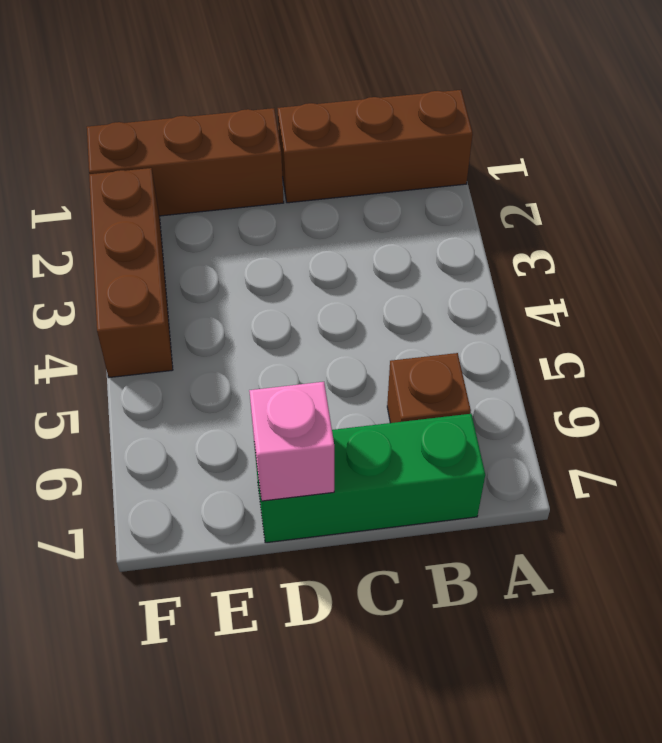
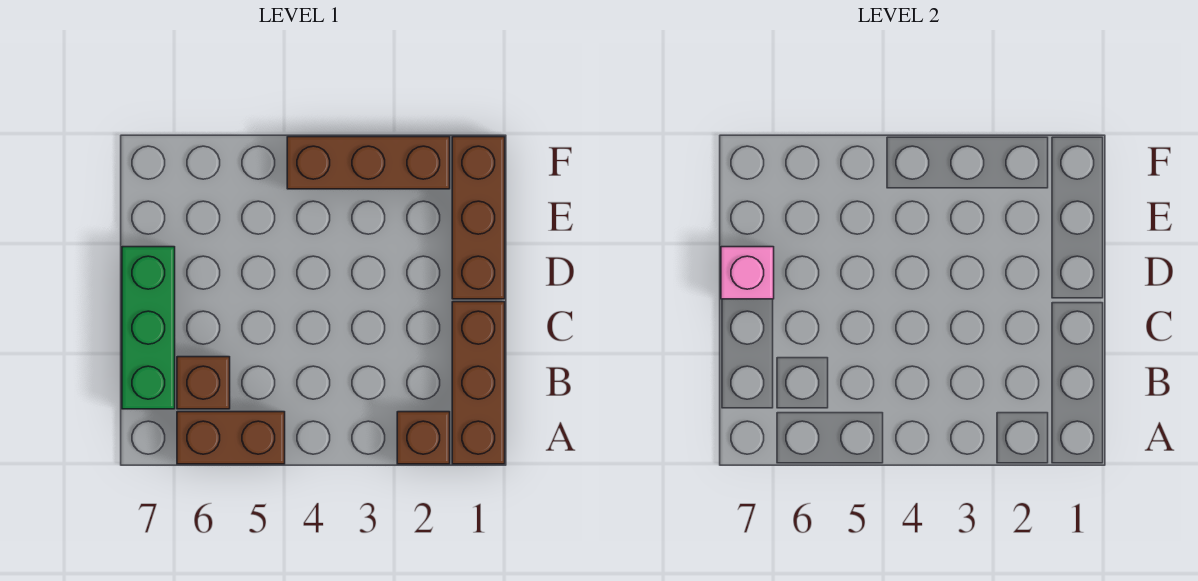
none -> brown 1x1 brick [397,412,450,464]
none -> brown 1x2 brick [177,412,285,464]

